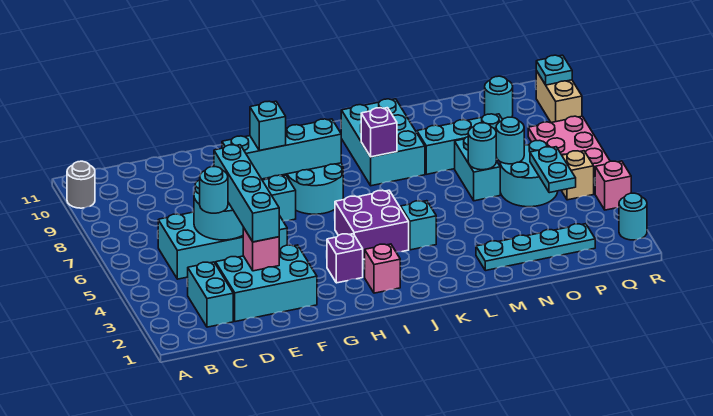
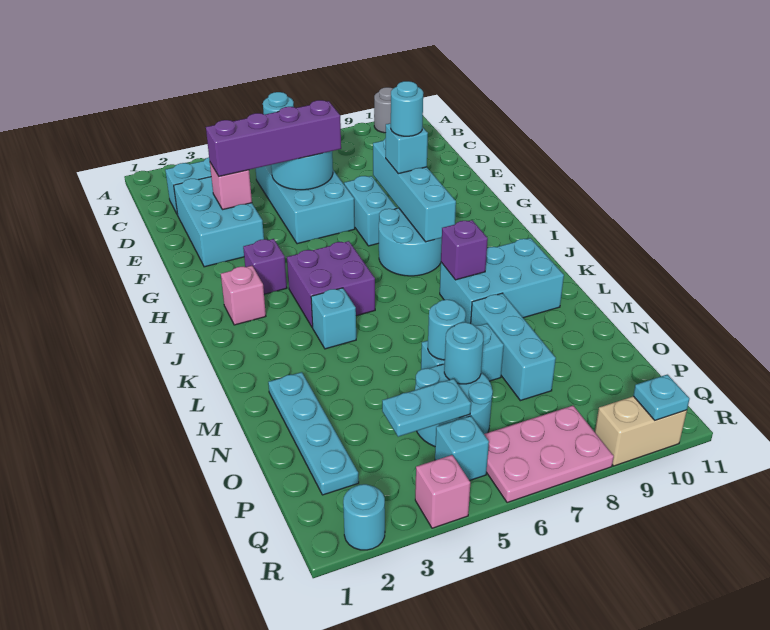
cyan 1x4 brick [214,145,279,242] -> purple 1x4 brick [206,100,341,176]
cyan 1x1 round brick [485,76,513,120] -> cyan 1x1 round brick moved to [391,81,423,136]
tan 1x1 brick [561,151,594,200] -> cyan 1x1 brick [435,416,489,481]

